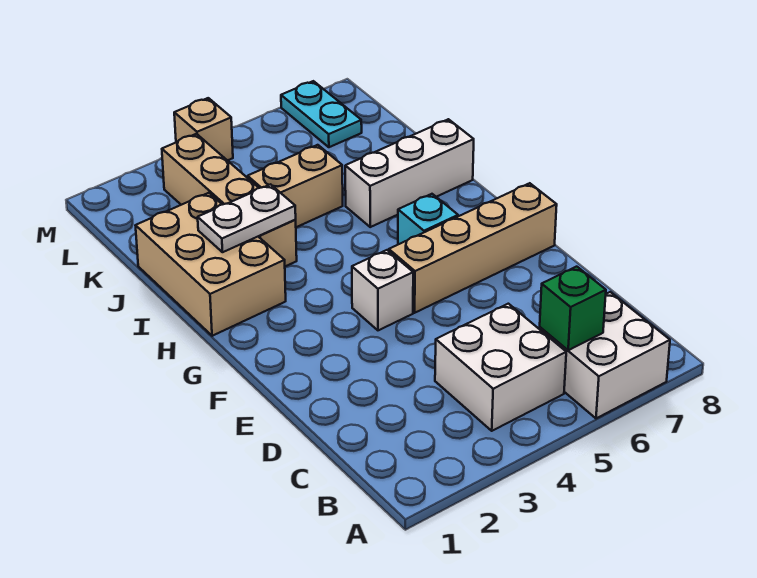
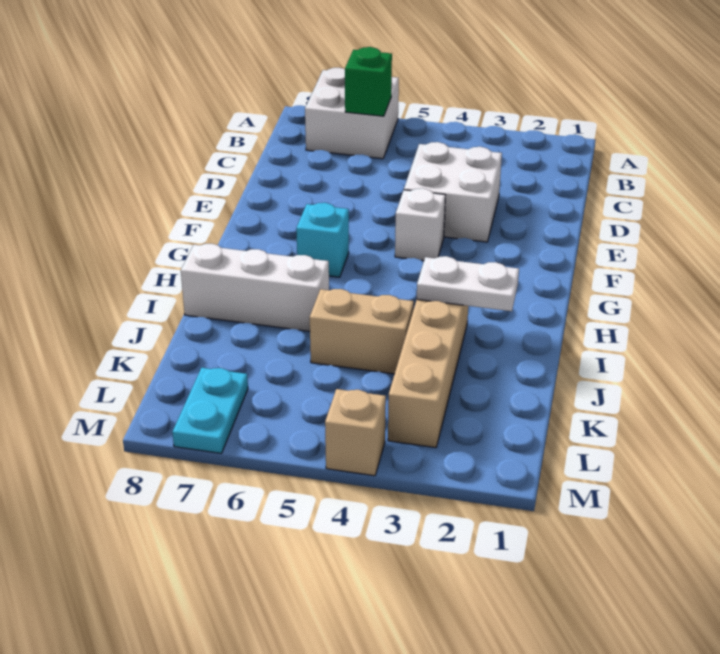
white 2x2 brick [435,304,566,431] -> white 2x2 brick moved to [404,142,502,242]
tan 1x4 brick [389,183,557,313] -> none
tan 2x3 brick [135,193,286,336] -> none

